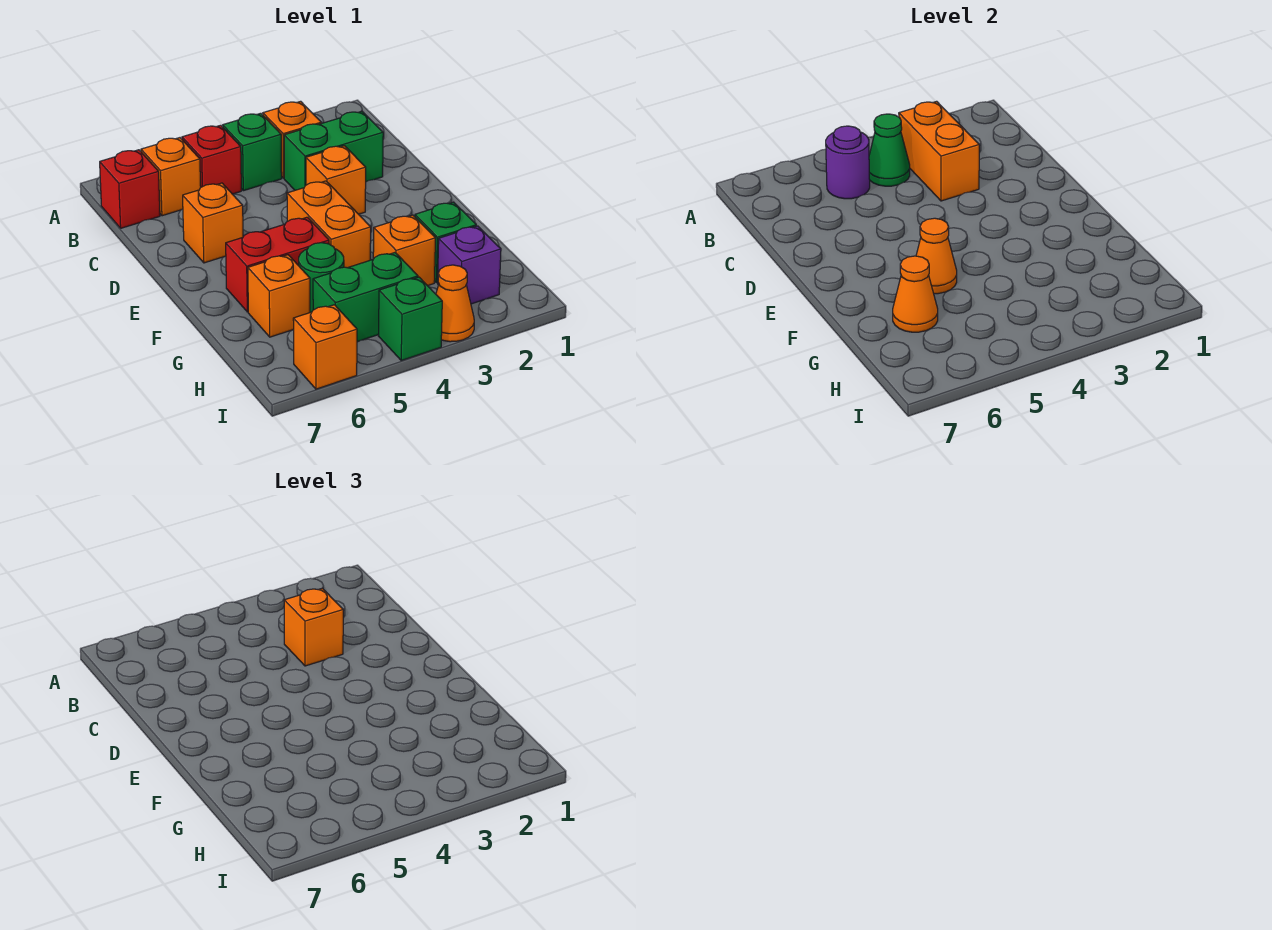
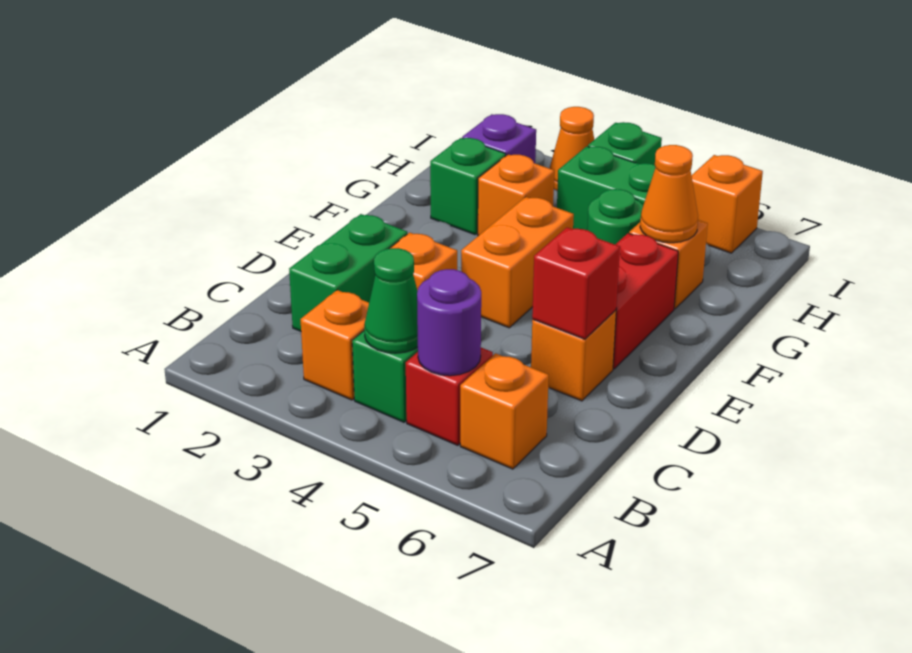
orange 1x2 brick [899,101,979,201] -> none
red 1x1 brick [100,150,160,228] -> red 1x1 brick moved to [532,228,620,339]
green 1x2 brick [284,111,383,190] -> green 1x2 brick turned to [289,214,407,331]
orange 1x1 brick [284,588,343,666] -> none
red 1x2 brick [226,217,329,312] -> red 1x2 brick turned to [613,233,678,369]
orange 1x1 cone [916,218,957,294] -> none

